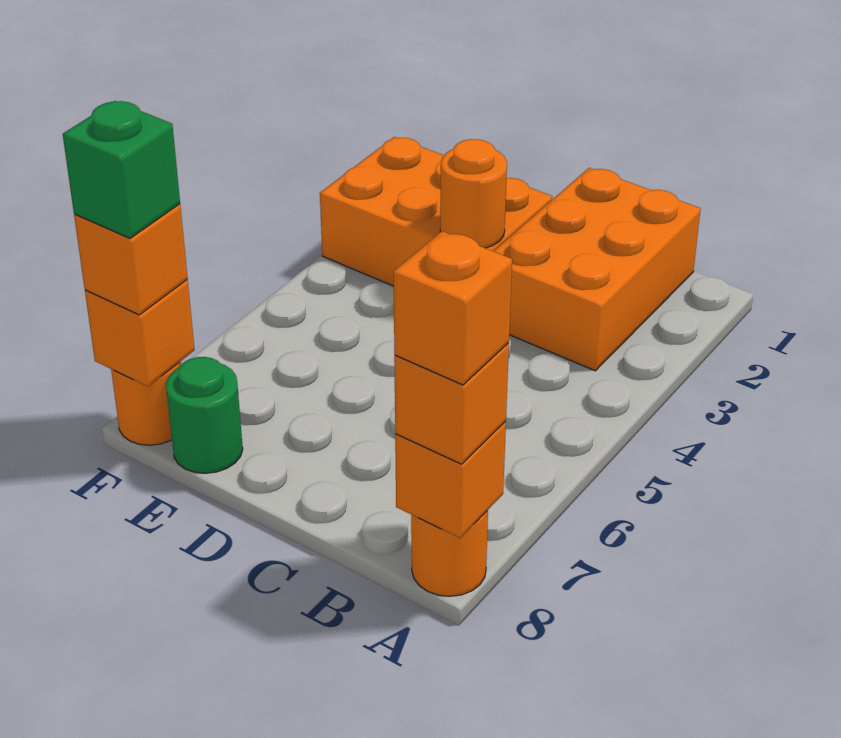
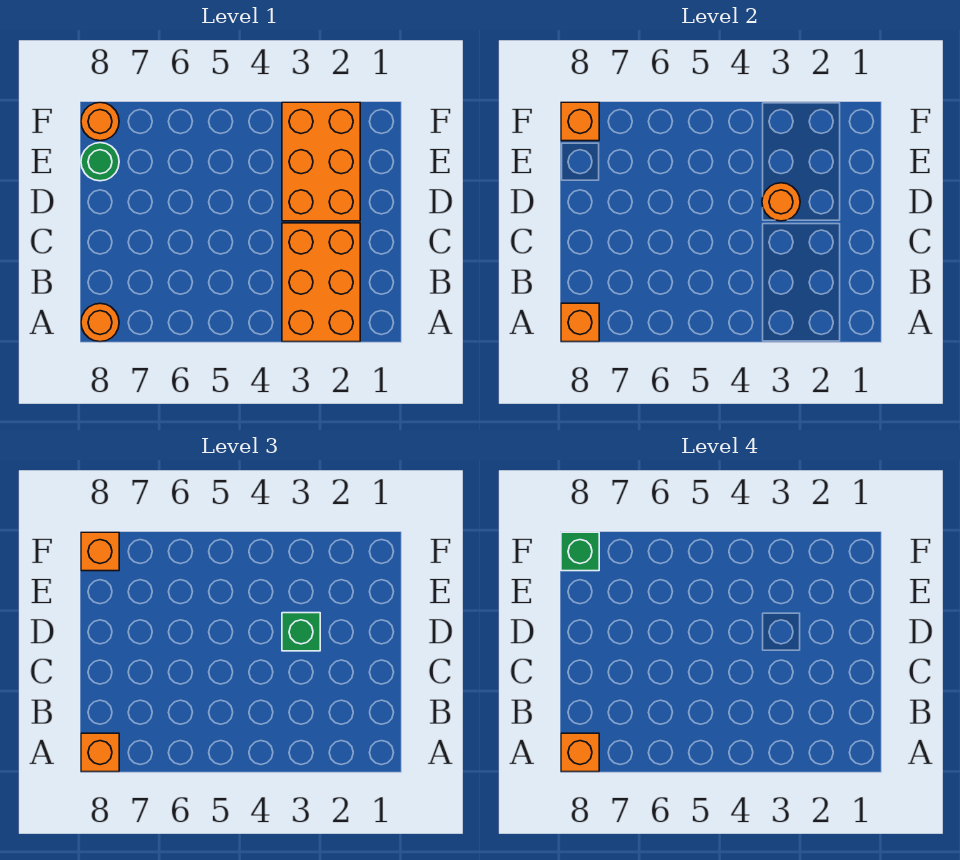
orange 2x3 brick [494,168,701,371] -> orange 2x3 brick turned to [282,223,360,342]
none -> green 1x1 brick [282,613,320,651]

